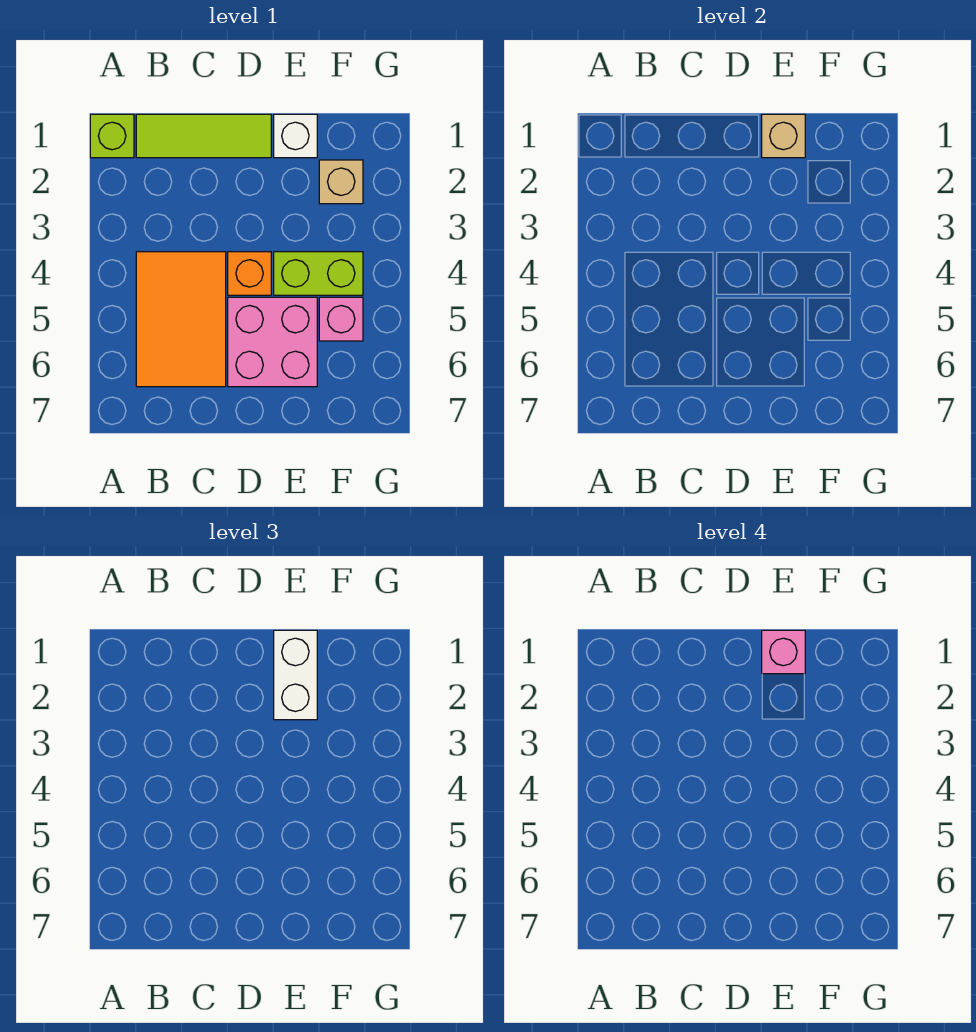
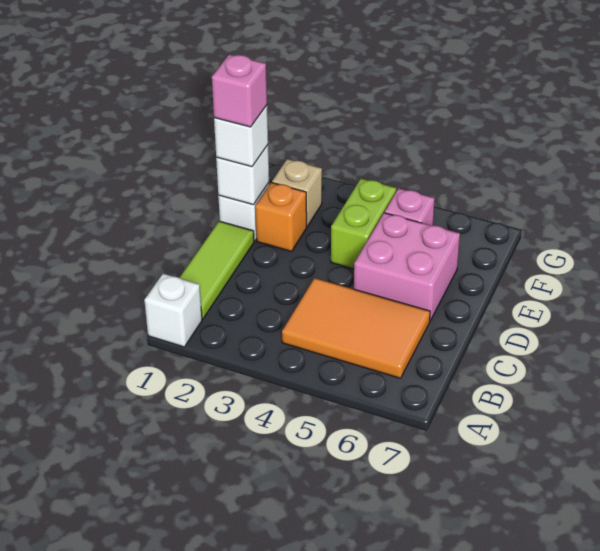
lime 1x1 brick [90,114,134,158] -> white 1x1 brick [144,274,202,347]
orange 1x1 brick [228,252,271,295] -> orange 1x1 brick moved to [255,183,307,251]
tan 1x1 brick [762,114,805,158] -> white 1x1 brick [216,145,269,205]
white 1x2 brick [274,630,317,720] -> white 1x1 brick [214,105,268,167]

